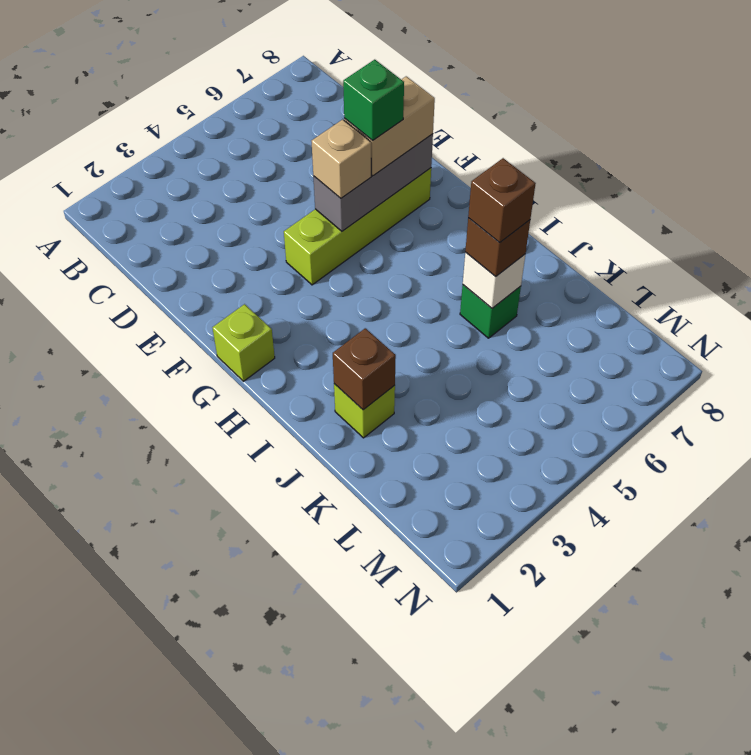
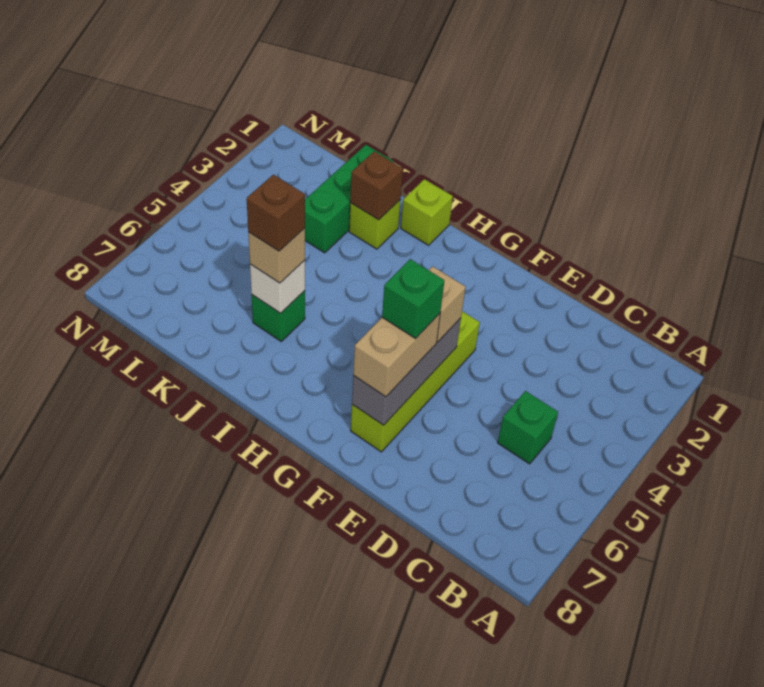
none -> green 1x1 brick [498,391,558,464]
lime 1x1 brick [212,304,275,381] -> lime 1x1 brick moved to [401,179,453,245]
brown 1x1 brick [465,218,530,277] -> tan 1x1 brick [248,228,305,283]
none -> green 1x3 brick [305,145,393,253]

